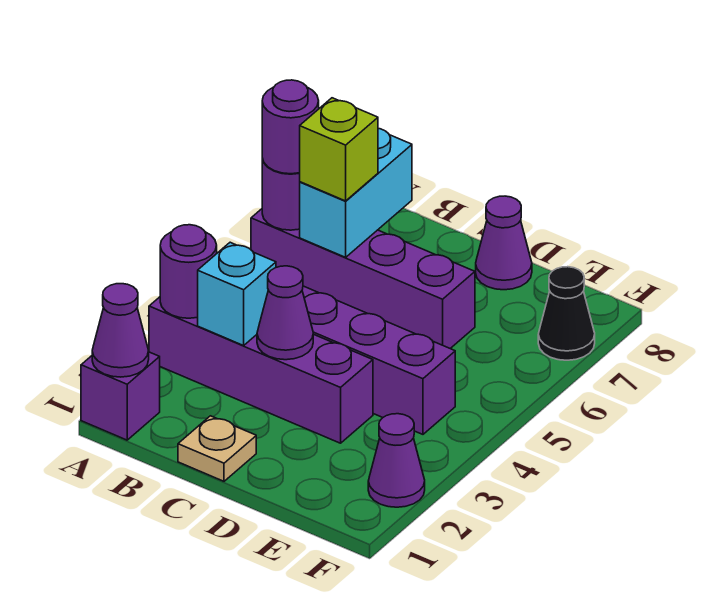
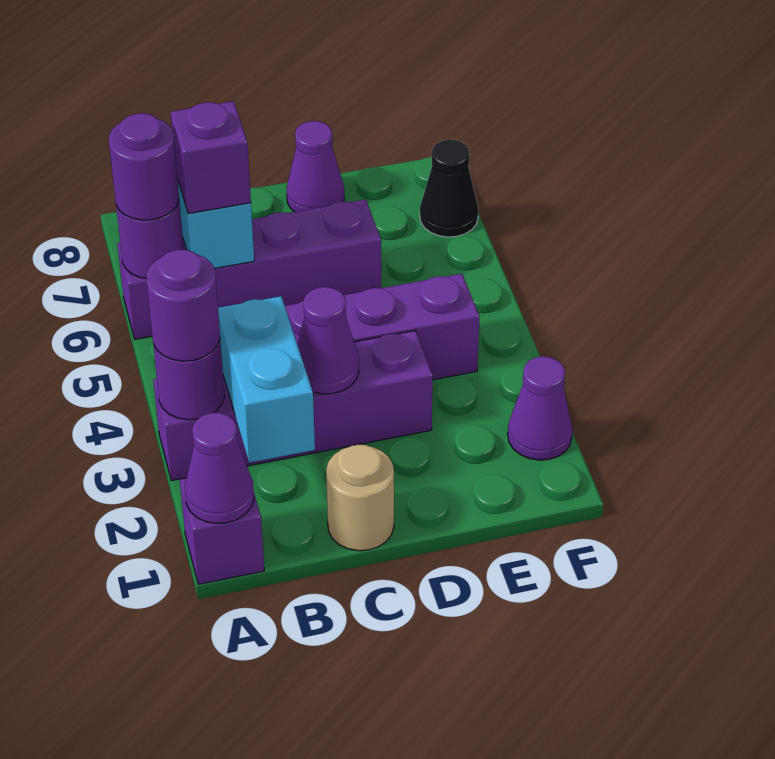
none -> purple 1x1 round brick [146,250,220,361]
cyan 1x1 brick [198,242,276,346] -> cyan 1x2 brick [218,296,315,463]
lime 1x1 brick [300,98,378,201] -> purple 1x1 brick [171,101,251,214]
tan 1x1 plate [178,416,256,481] -> tan 1x1 round brick [326,444,394,551]

